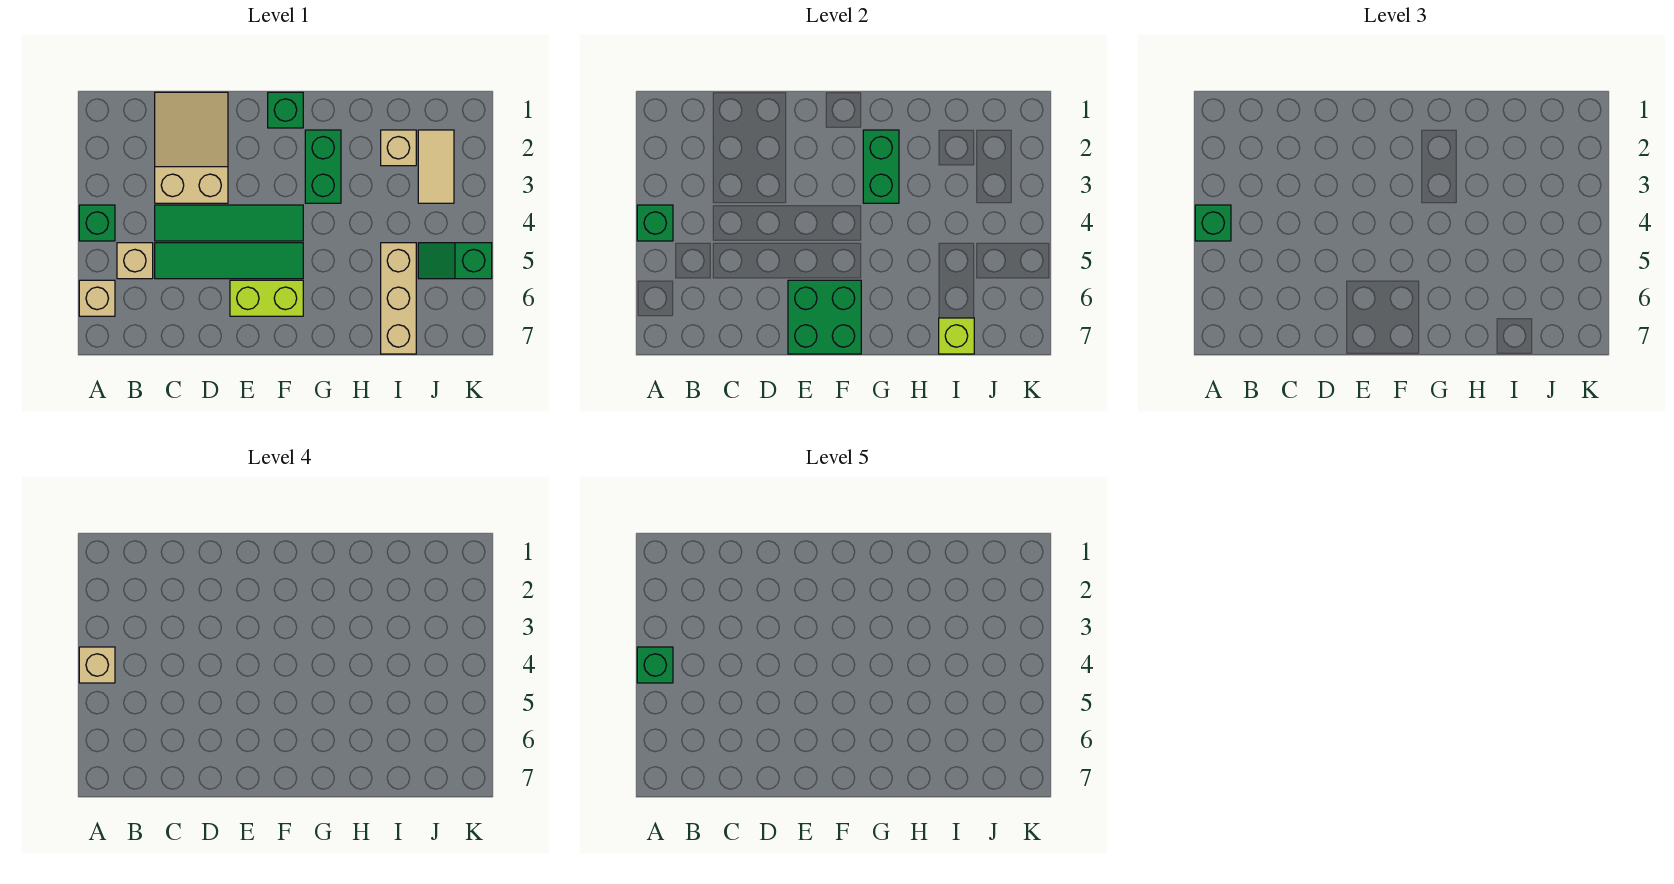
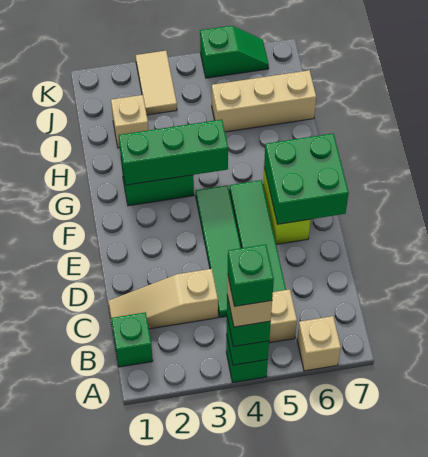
tan 2x3 slope [155,92,228,203] -> tan 1x3 slope [108,269,218,329]
green 1x1 brick [268,92,303,128] -> green 1x1 brick moved to [111,312,153,367]
green 1x2 brick [863,130,899,203] -> green 1x3 brick [119,119,228,185]
lime 1x1 brick [939,318,974,354] -> none
tan 1x2 tile [418,130,454,203] -> tan 1x2 tile turned to [136,51,177,115]
green 1x2 slope [418,243,492,279] -> green 1x2 slope turned to [200,26,269,78]

